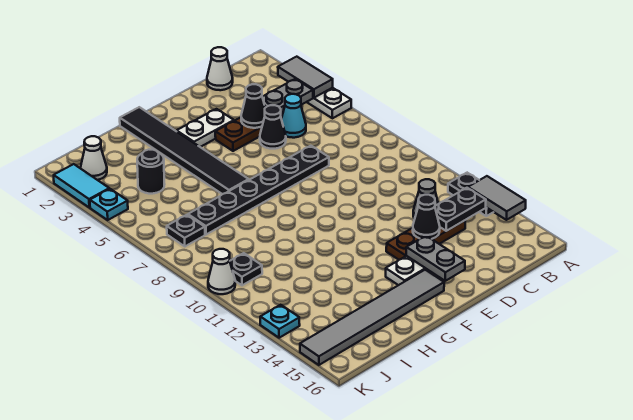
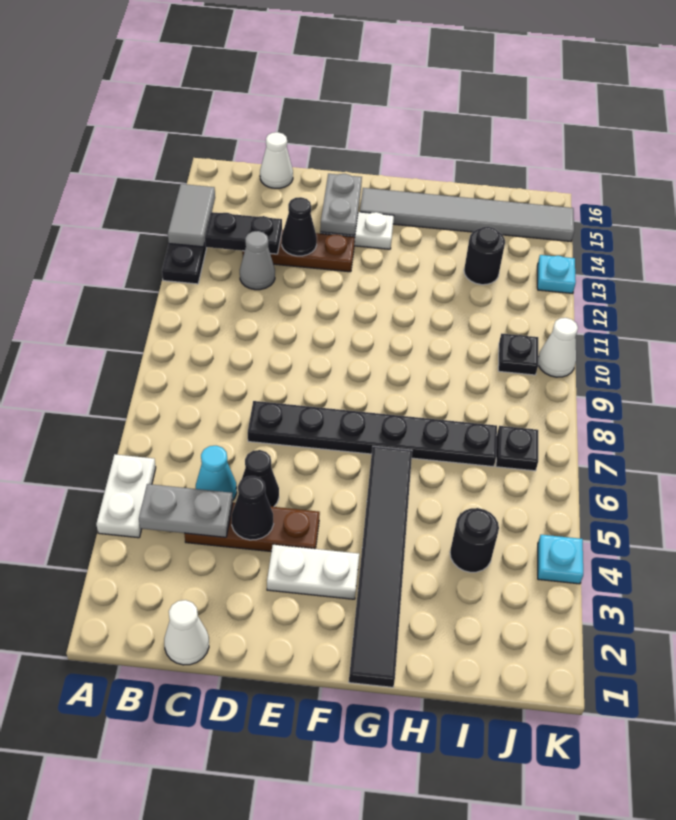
grey 1x2 tile [278,57,333,98] -> none
none -> black 1x1 round brick [464,227,505,285]
white 1x1 cone [81,136,107,180] -> white 1x1 cone moved to [260,132,293,188]
cyan 1x2 tile [54,164,109,208] -> none

